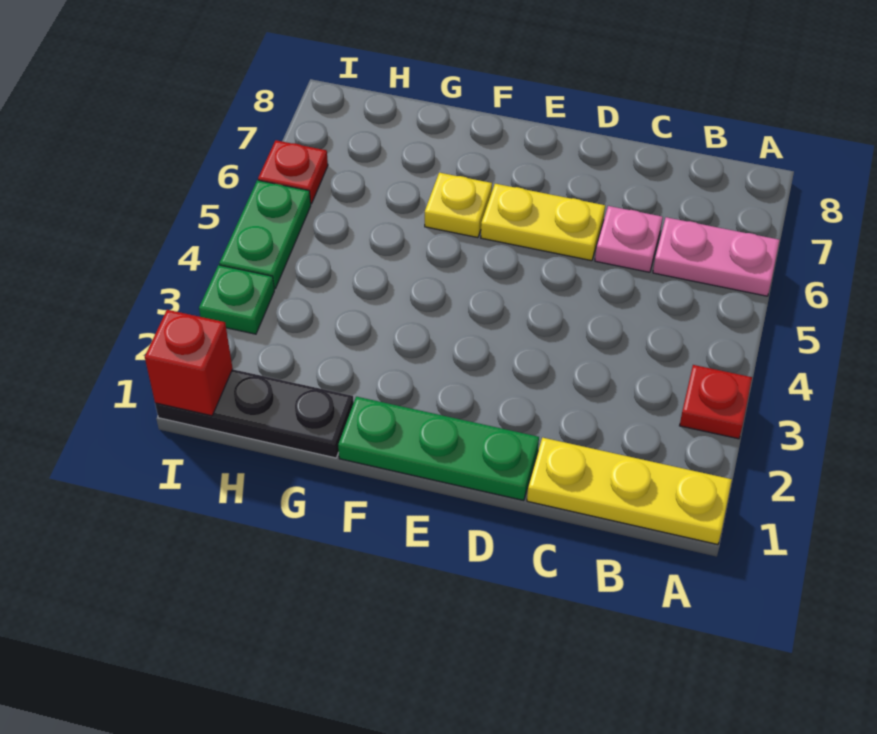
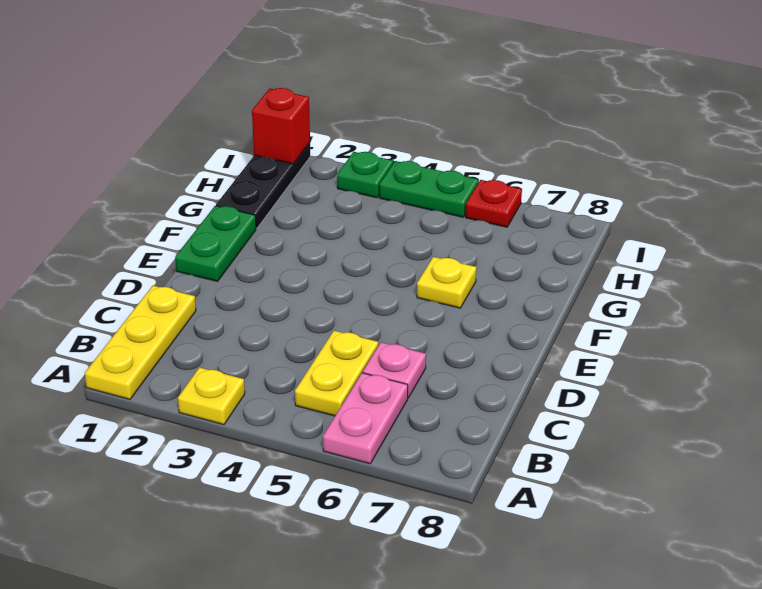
red 1x1 plate [680,365,752,439] -> yellow 1x1 plate [178,368,245,425]
green 1x3 plate [338,397,539,501] -> green 1x2 plate [175,206,256,281]
yellow 1x2 plate [481,184,605,261] -> yellow 1x2 plate moved to [295,331,378,416]

